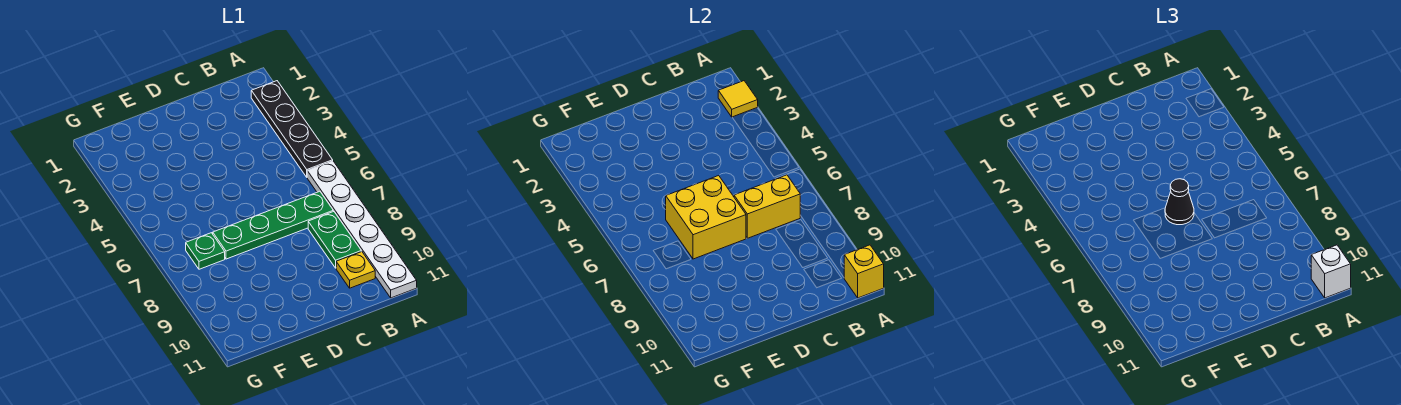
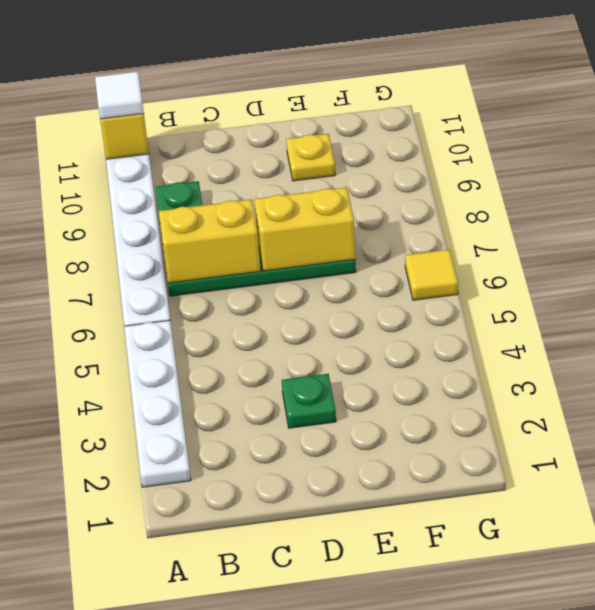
black 1x4 plate [251,81,333,177] -> white 1x4 plate [124,320,191,487]
yellow 1x1 tile [718,81,758,117] -> yellow 1x1 tile moved to [405,249,458,300]
white 1x1 brick [1311,245,1351,298] -> white 1x1 tile [95,72,144,119]
yellow 1x1 plate [336,252,375,288] -> yellow 1x1 plate moved to [286,134,335,181]
yellow 2x2 brick [666,176,746,259] -> yellow 1x2 brick [254,187,355,271]
black 1x1 cone [1165,179,1194,225] -> none
green 1x1 plate [186,233,225,269] -> green 1x1 plate moved to [282,374,336,428]

